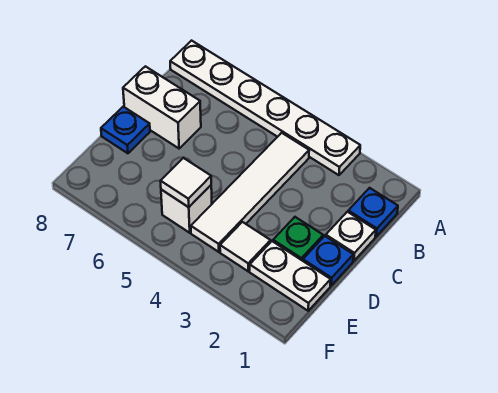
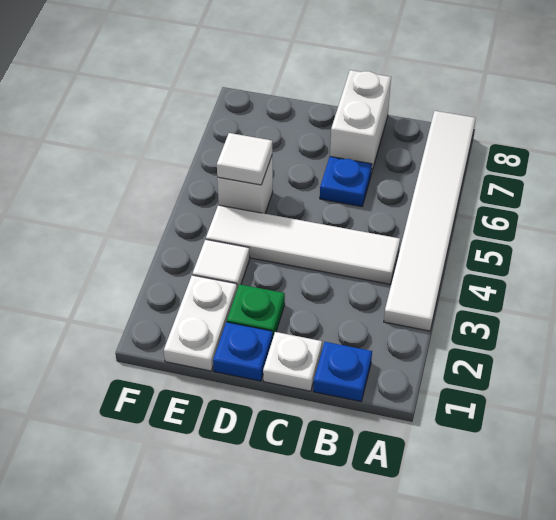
white 1x6 plate [170,41,360,175] -> white 1x6 tile [384,111,476,331]
blue 1x1 plate [101,107,150,153] -> blue 1x1 plate moved to [320,157,372,207]

